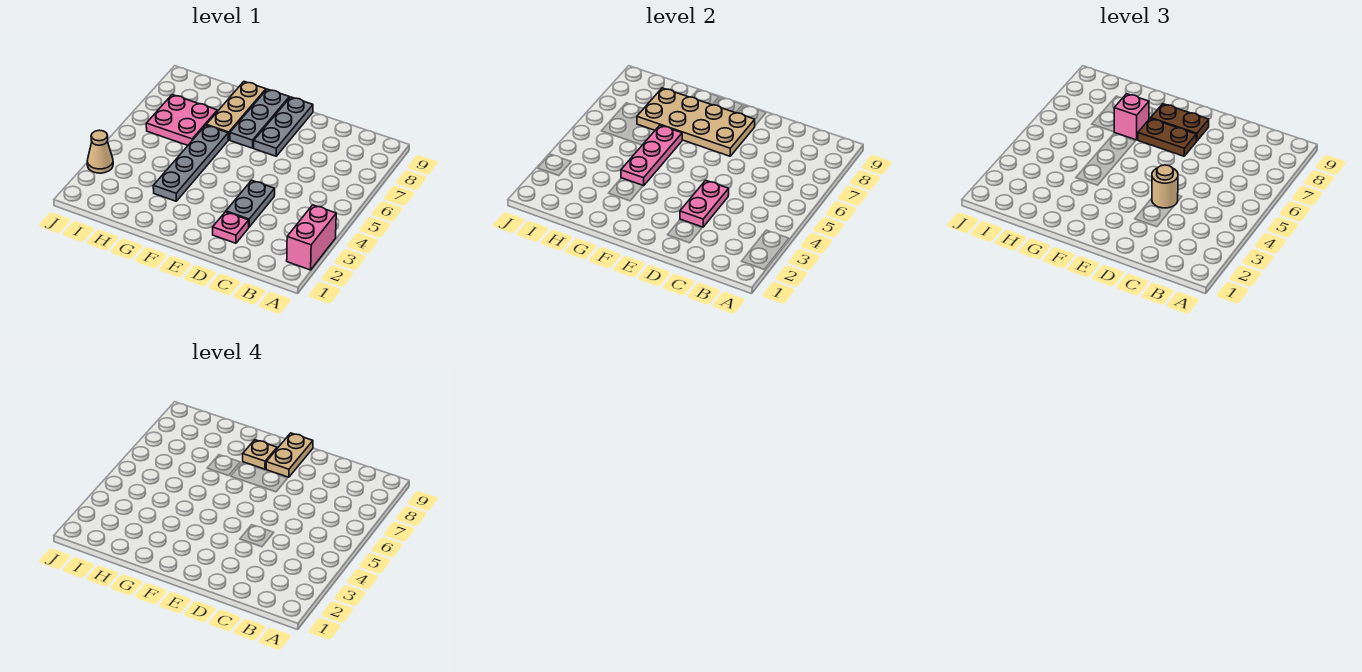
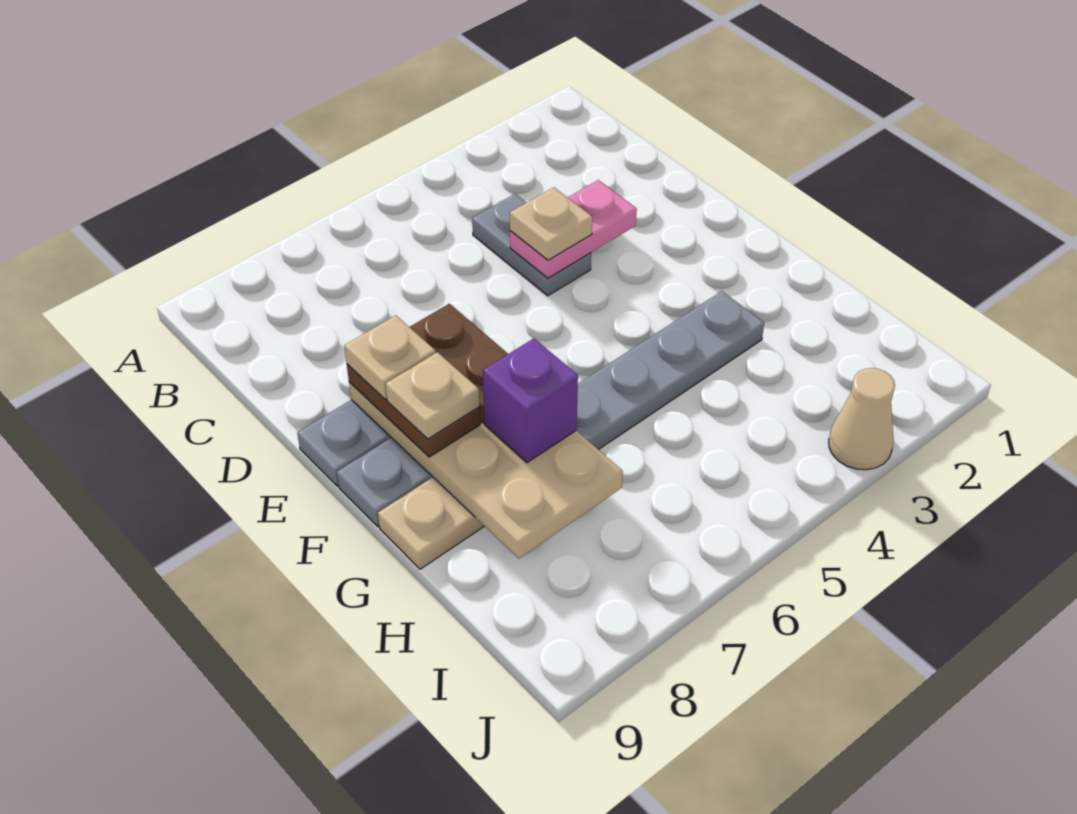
pink 1x2 brick [287,205,336,270] -> none
pink 1x1 plate [213,212,249,243] -> none
grey 1x2 plate [226,180,275,227] -> grey 1x2 plate turned to [472,194,591,296]
tan 1x1 round brick [1152,165,1178,208] -> tan 1x1 plate [510,187,592,260]
tan 1x2 plate [266,433,313,477] -> tan 1x1 plate [344,315,436,399]
pink 1x3 plate [621,125,682,186] -> none
pink 1x1 brick [1114,94,1149,140] -> purple 1x1 brick [483,339,578,463]
pink 2x2 plate [146,95,217,145] -> none

